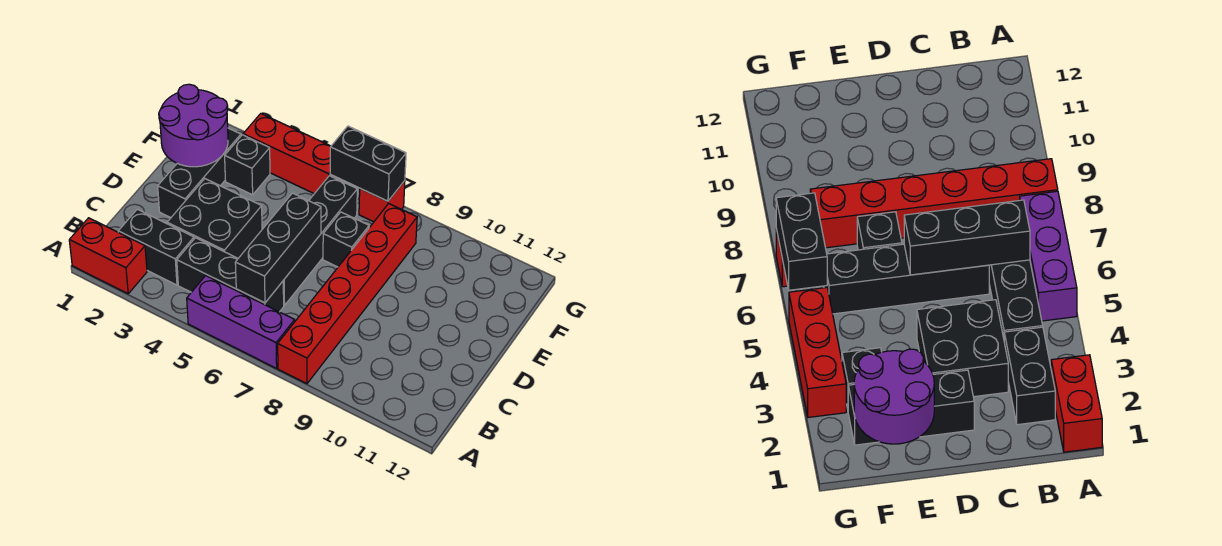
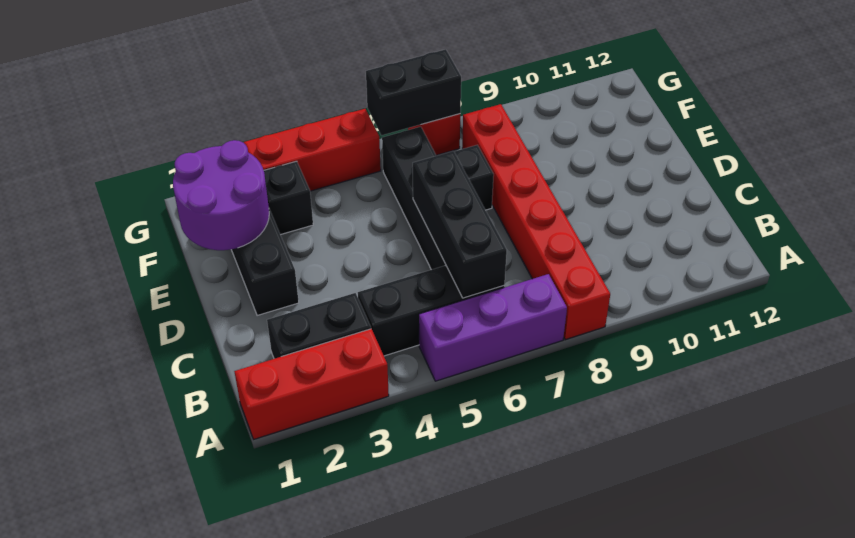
red 1x2 brick [69,218,147,294] -> red 1x3 brick [234,329,389,439]
black 2x2 brick [167,179,262,258] -> none

